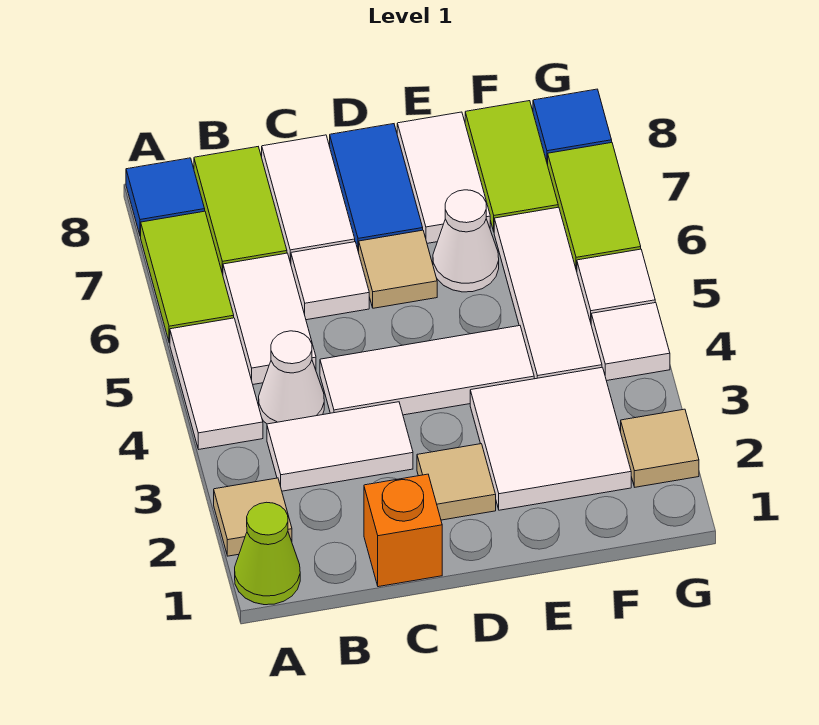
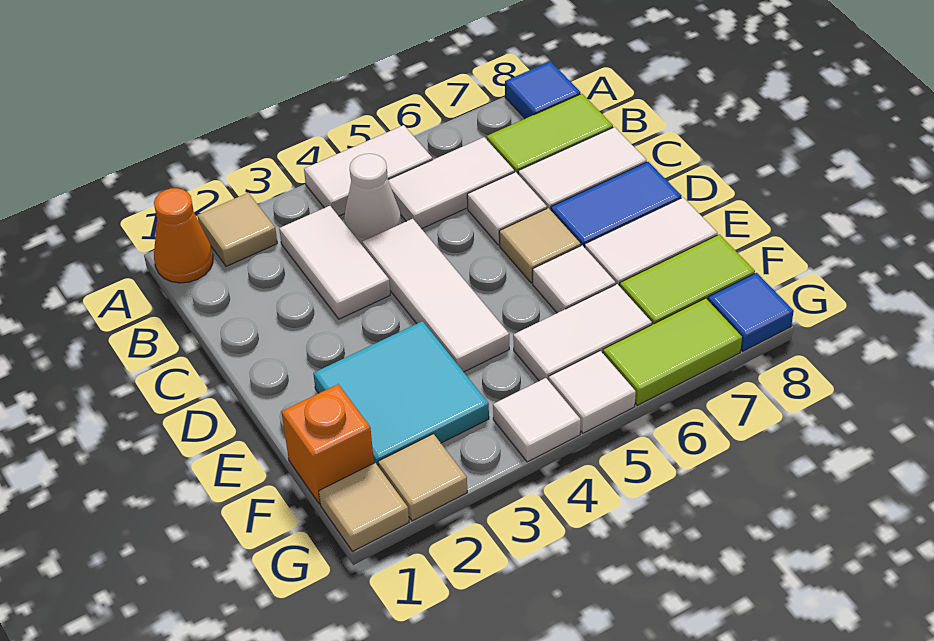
lime 1x1 cone [235,502,300,605] -> orange 1x1 cone [154,188,213,283]
lime 1x2 tile [141,211,234,343] -> none
orange 1x1 brick [364,474,442,587] -> orange 1x1 brick moved to [281,384,374,504]
tan 1x1 tile [417,444,496,520] -> tan 1x1 tile moved to [319,463,409,552]
white 2x2 tile [470,367,631,510] -> cyan 2x2 tile [313,321,489,467]
white 1x1 cone [433,190,499,292] -> white 1x1 tile [533,245,616,313]
white 1x3 tile [494,207,602,379] -> white 1x2 tile [513,284,652,381]

